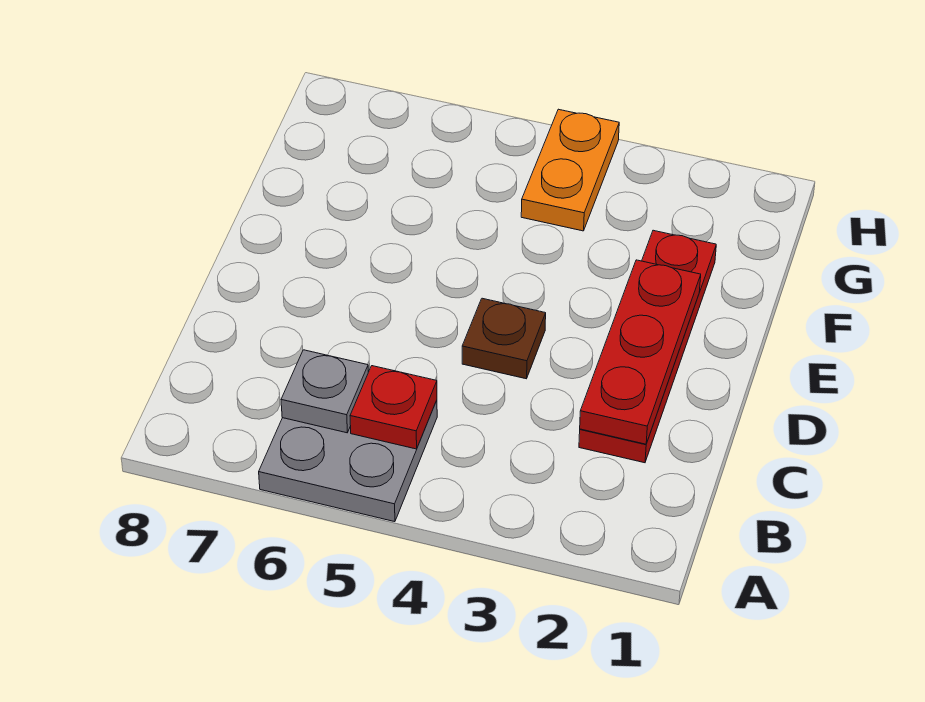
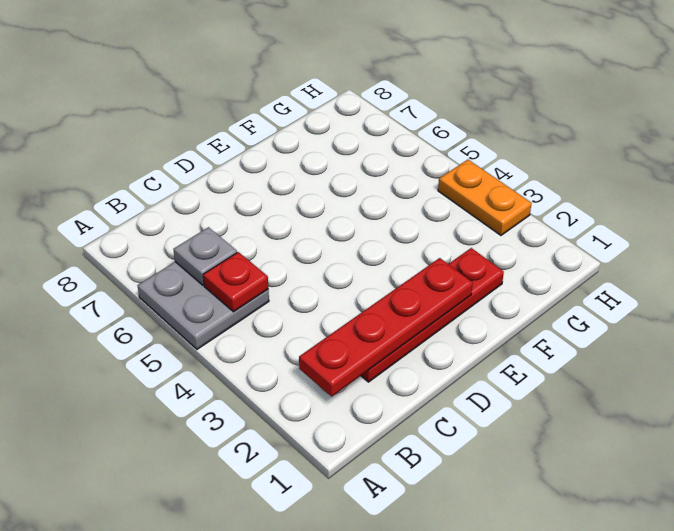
red 1x3 plate [580,260,701,444] -> red 1x4 plate [299,258,473,397]
brown 1x1 plate [462,298,546,379] -> none
orange 1x2 plate [521,109,619,231] -> orange 1x2 plate turned to [438,160,532,235]

